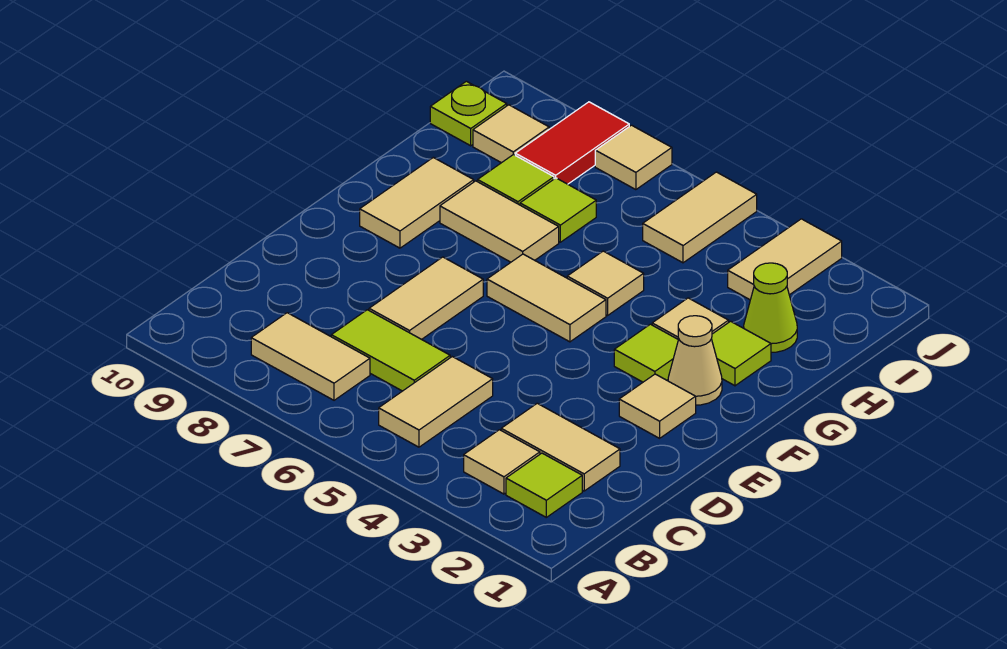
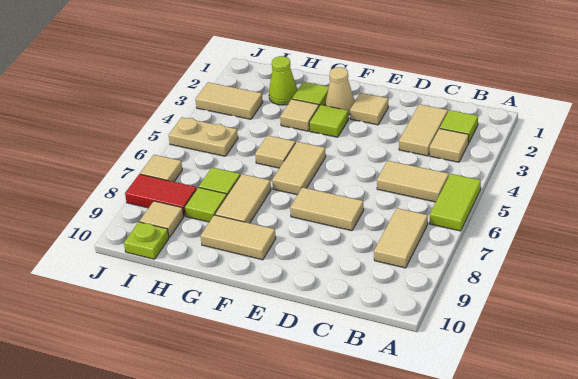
lime 1x2 tile [331,310,450,391] -> lime 1x2 tile moved to [430,174,481,231]
tan 1x2 tile [643,172,757,263] -> tan 1x2 plate [169,117,238,156]

